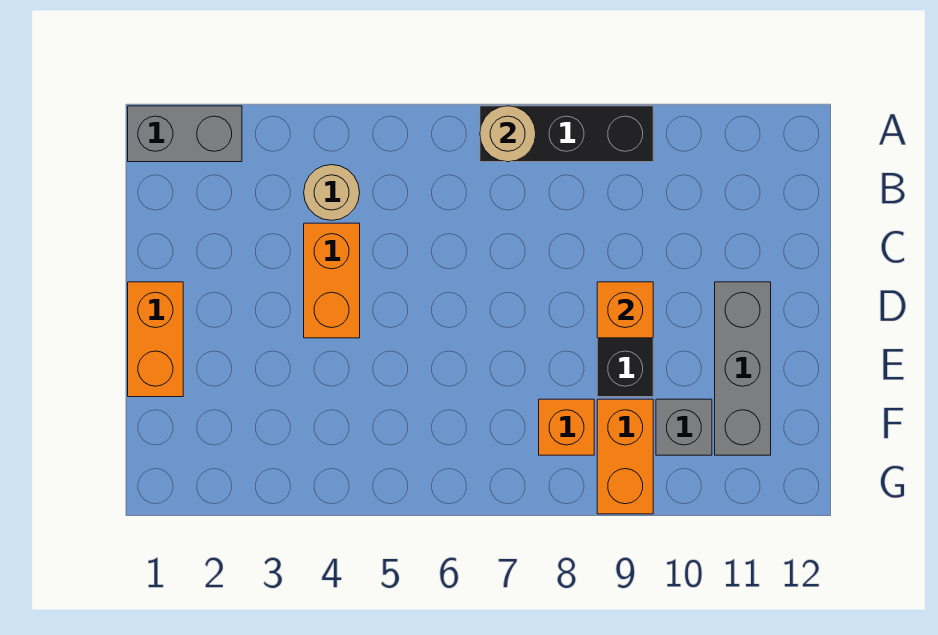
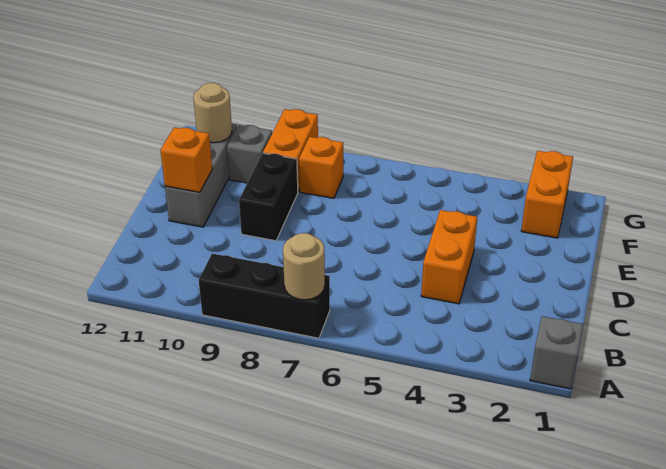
grey 1x2 brick [128,106,242,162] -> grey 1x1 brick [530,316,583,389]
tan 1x1 round brick [304,165,360,220] -> tan 1x1 round brick moved to [193,83,232,143]
orange 1x2 brick [128,282,183,397] -> orange 1x2 brick moved to [521,151,573,238]
orange 1x1 brick [597,282,653,338] -> orange 1x1 brick moved to [160,127,212,192]

